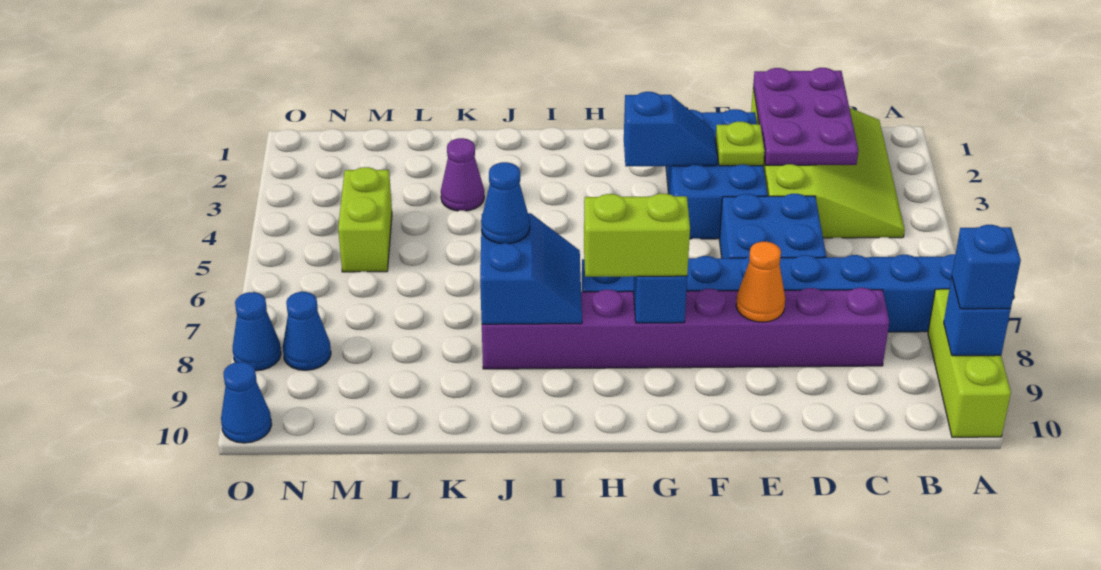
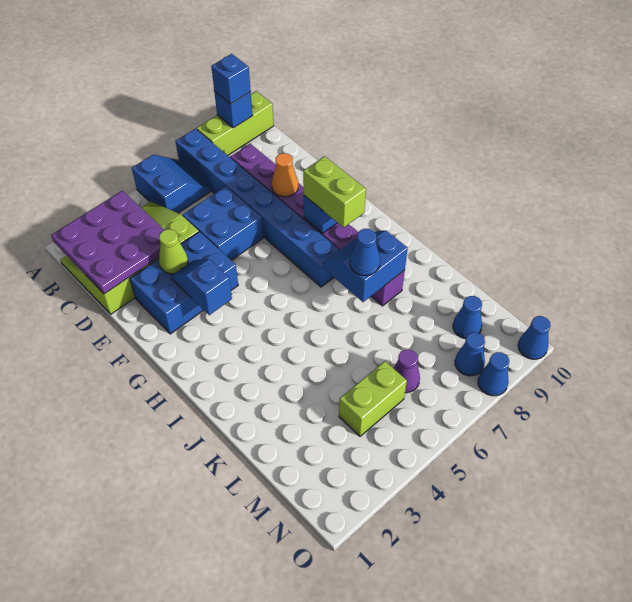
none -> blue 2x2 slope [132,155,210,213]
purple 2x3 plate [753,68,858,165] -> purple 3x3 plate [51,191,164,294]
lime 1x1 plate [716,122,765,166] -> lime 1x1 cone [159,229,188,274]
purple 1x1 cone [441,138,484,211] -> purple 1x1 cone moved to [394,349,420,393]
none -> blue 1x1 cone [453,296,482,339]

